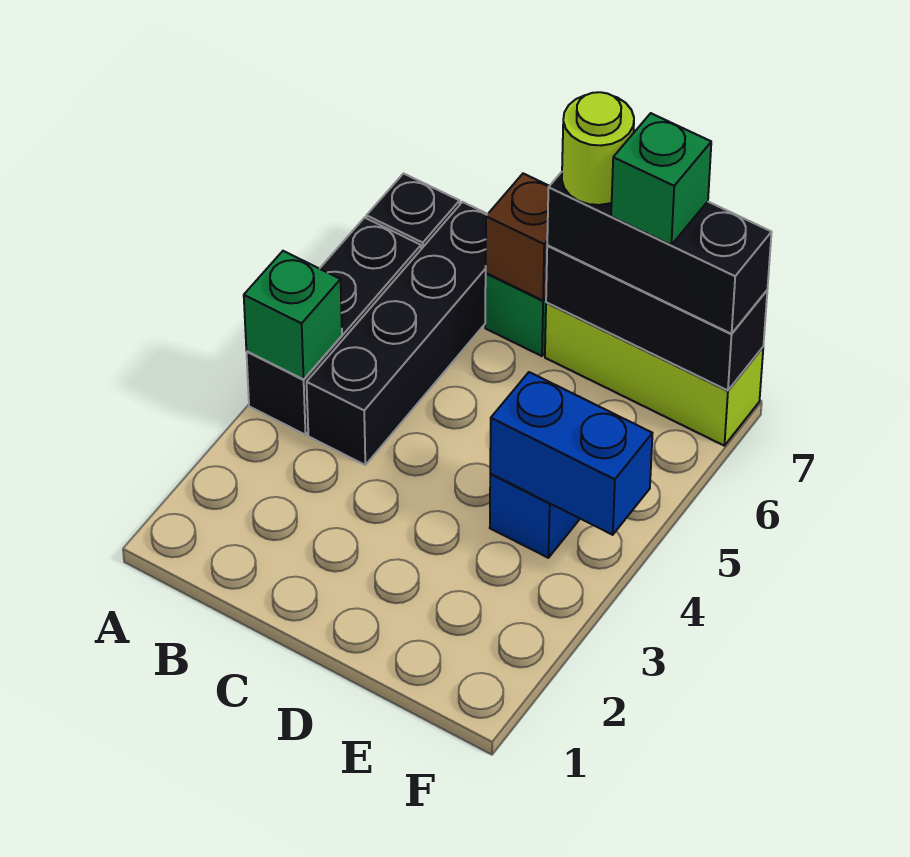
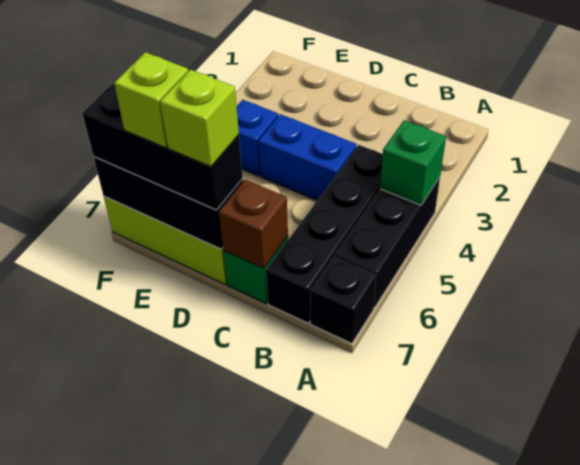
lime 1x1 round brick [562,92,634,205] -> lime 1x1 brick [160,70,239,167]
blue 1x2 brick [490,372,652,535] -> blue 1x2 brick moved to [258,114,357,200]
green 1x1 brick [611,113,711,245] -> lime 1x1 brick [114,52,188,148]

